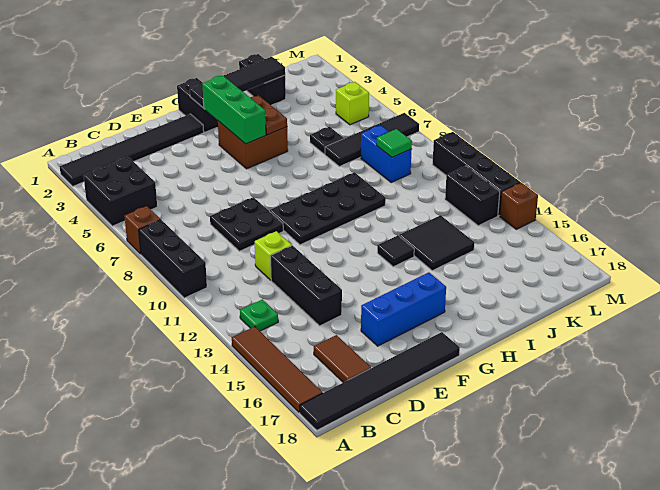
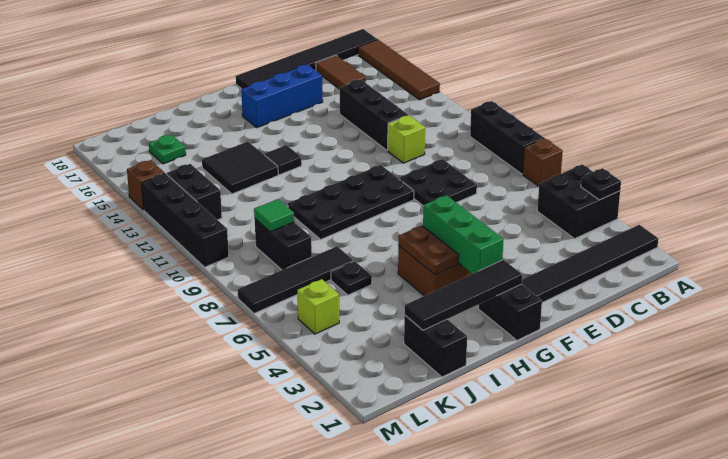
none -> black 1x1 plate [581,168,621,200]
green 1x1 plate [240,299,278,331] -> green 1x1 plate moved to [149,134,186,164]
blue 1x2 brick [361,125,412,183] -> black 1x2 brick [255,219,312,270]

